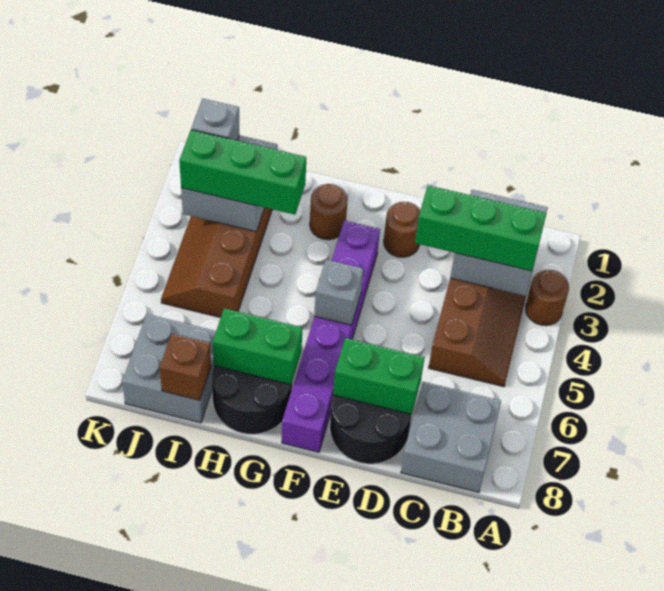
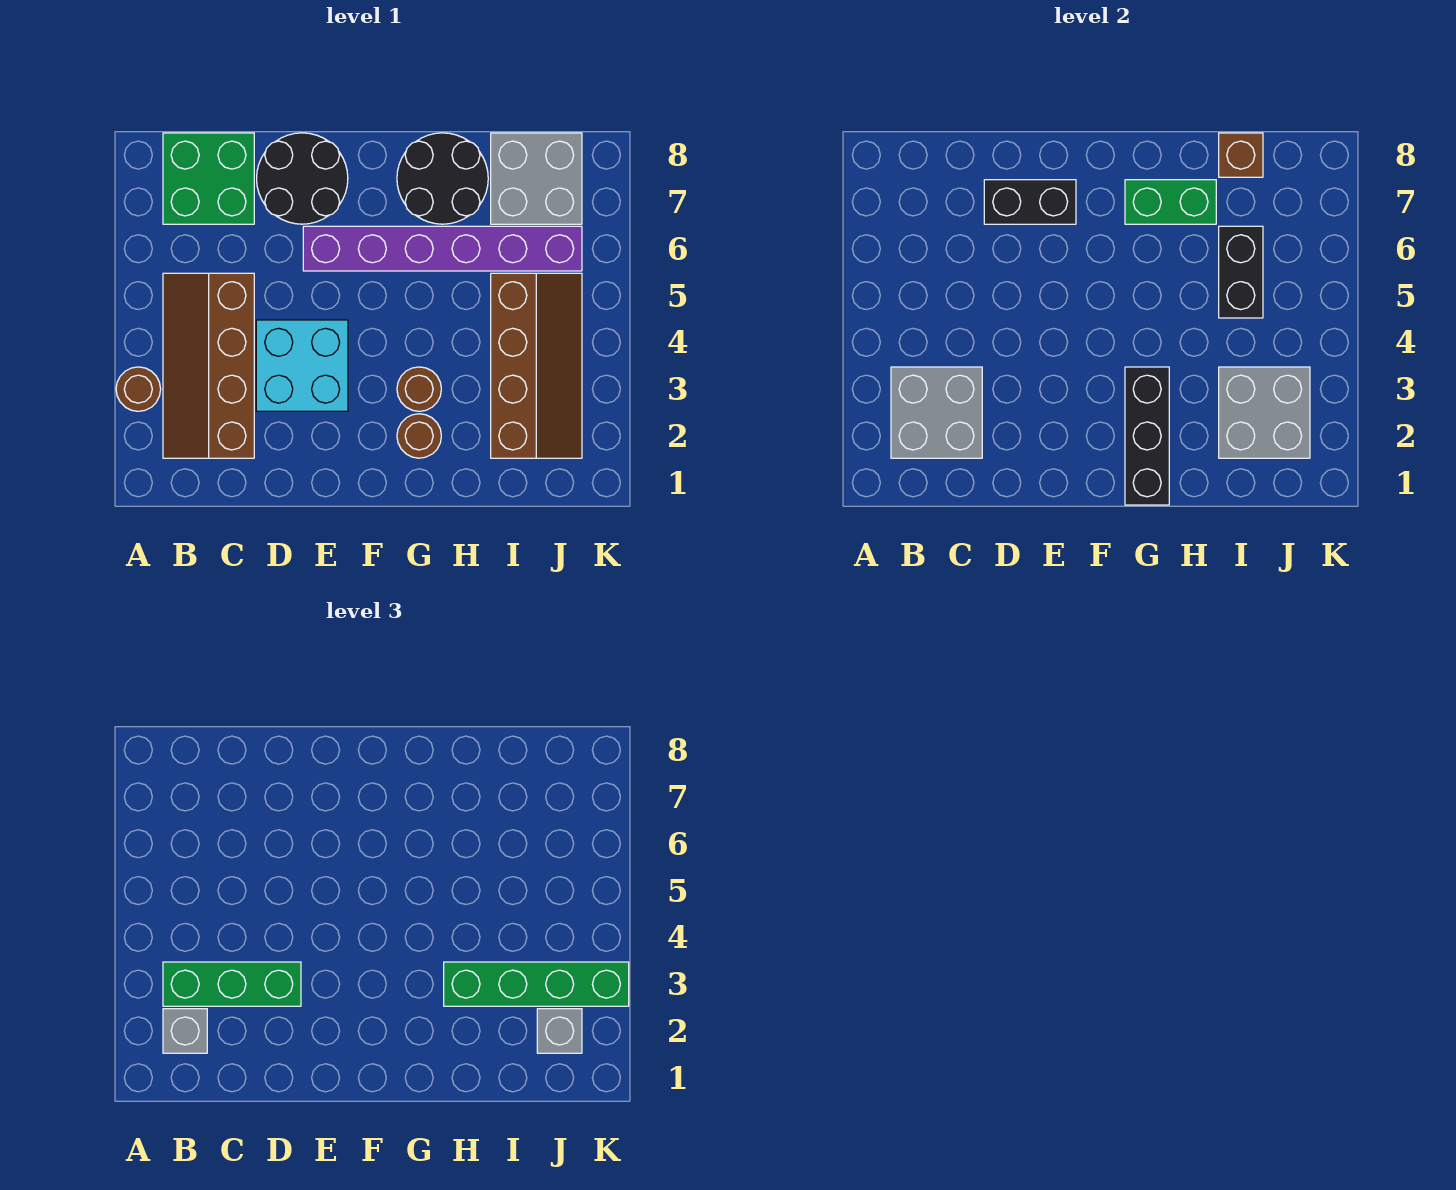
grey 2x2 brick [401,382,501,492] -> green 2x2 brick [163,133,254,224]
none -> cyan 2x2 brick [256,320,348,411]
green 1x2 brick [333,338,425,414] -> black 1x2 brick [984,180,1076,224]
brown 1x1 round brick [384,202,421,257] -> brown 1x1 round brick moved to [397,367,441,411]
purple 1x6 brick [282,220,380,452] -> purple 1x6 brick turned to [303,226,582,271]
grey 1x1 brick [314,260,363,325] -> grey 1x1 brick moved to [163,1009,207,1053]
none -> black 1x3 brick [1125,367,1169,505]
green 1x3 brick [179,130,306,215] -> green 1x4 brick [444,962,629,1006]
none -> black 1x2 brick [1219,226,1263,318]

